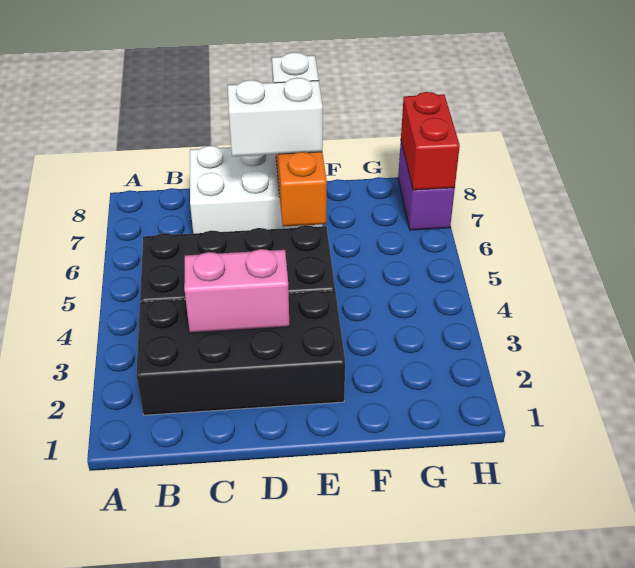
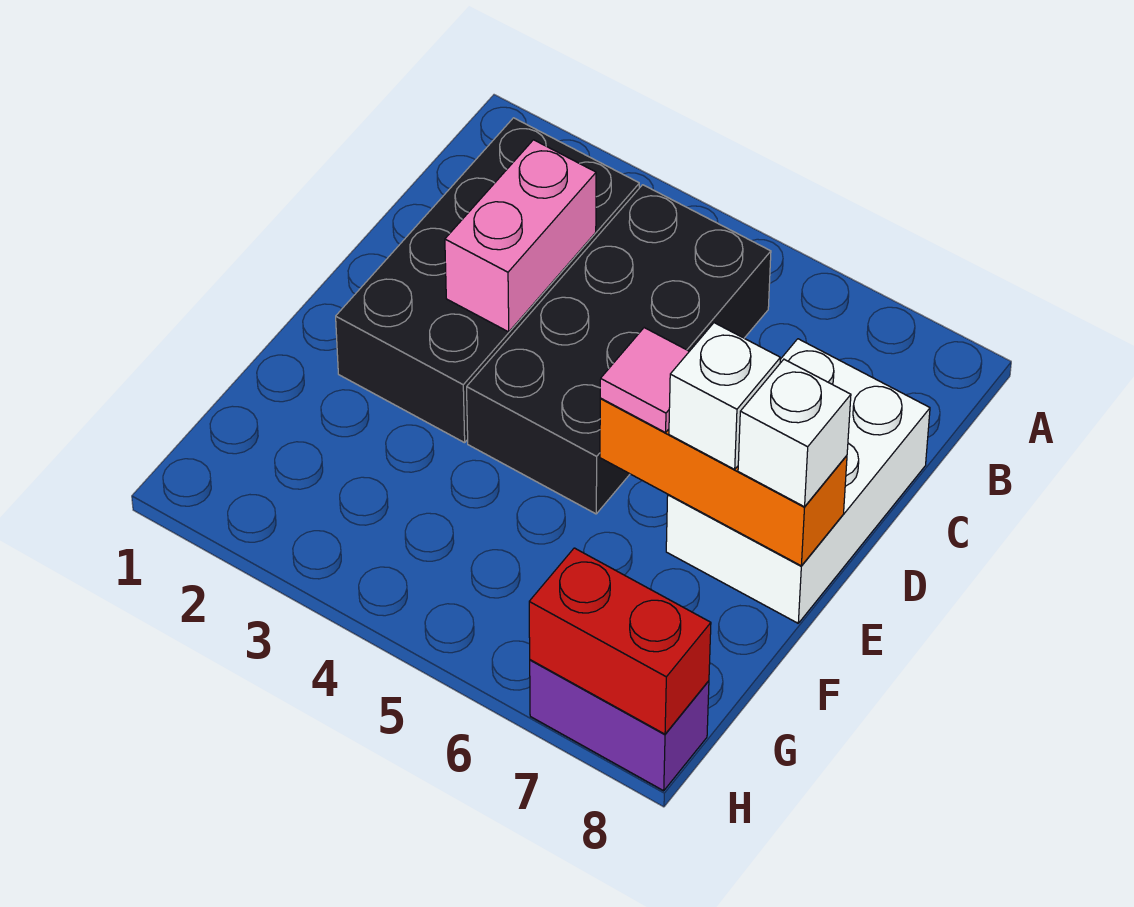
white 1x2 brick [228,78,323,157] -> white 1x1 brick [669,323,780,469]
none -> pink 1x1 tile [600,328,689,433]

